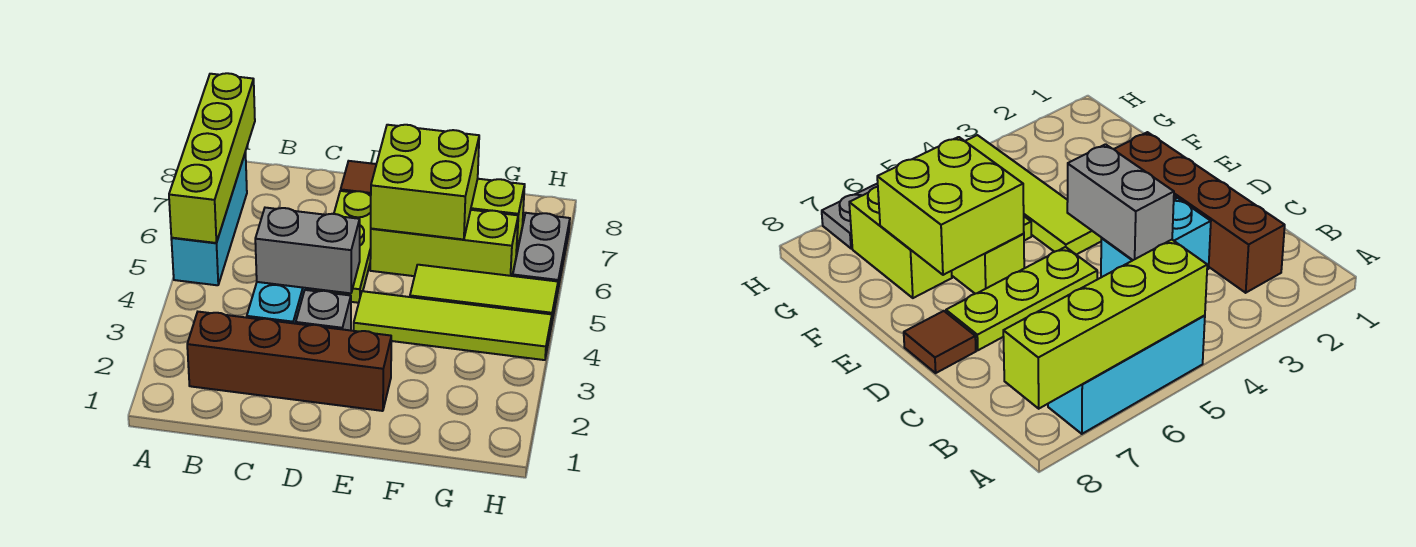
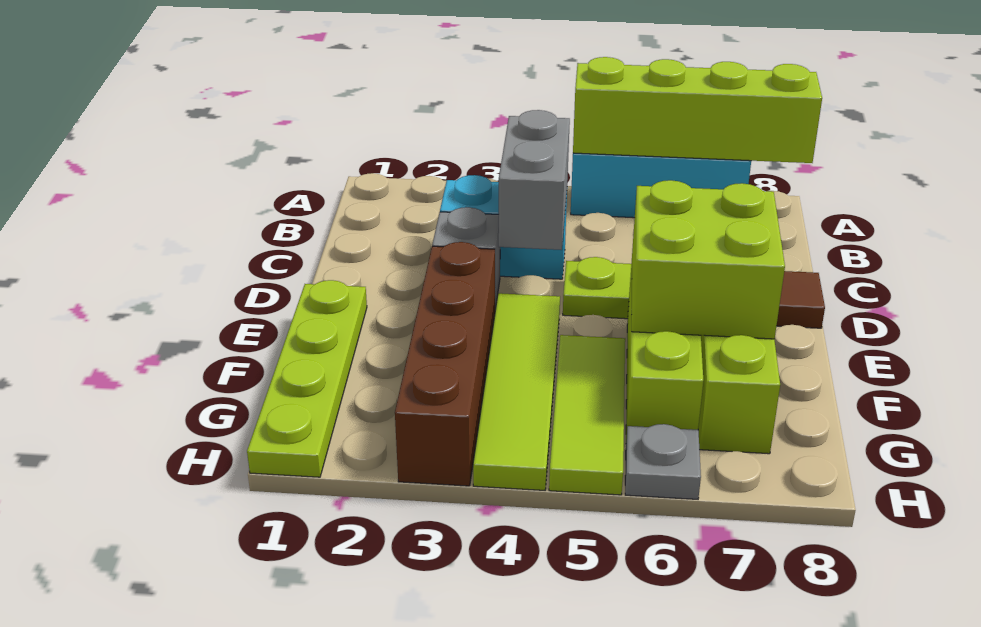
brown 1x4 brick [187,312,391,411] -> brown 1x4 brick moved to [395,242,495,486]
none -> lime 1x4 plate [247,280,367,477]
grey 1x2 plate [513,213,570,293] -> grey 1x1 plate [625,424,701,499]

